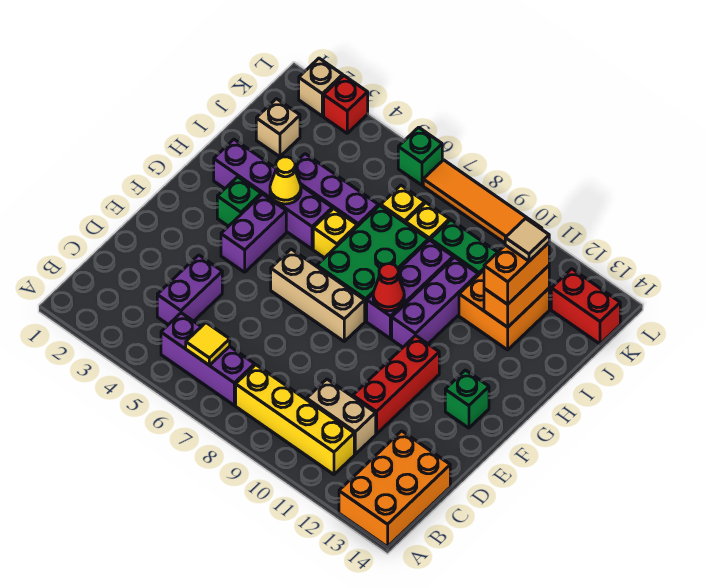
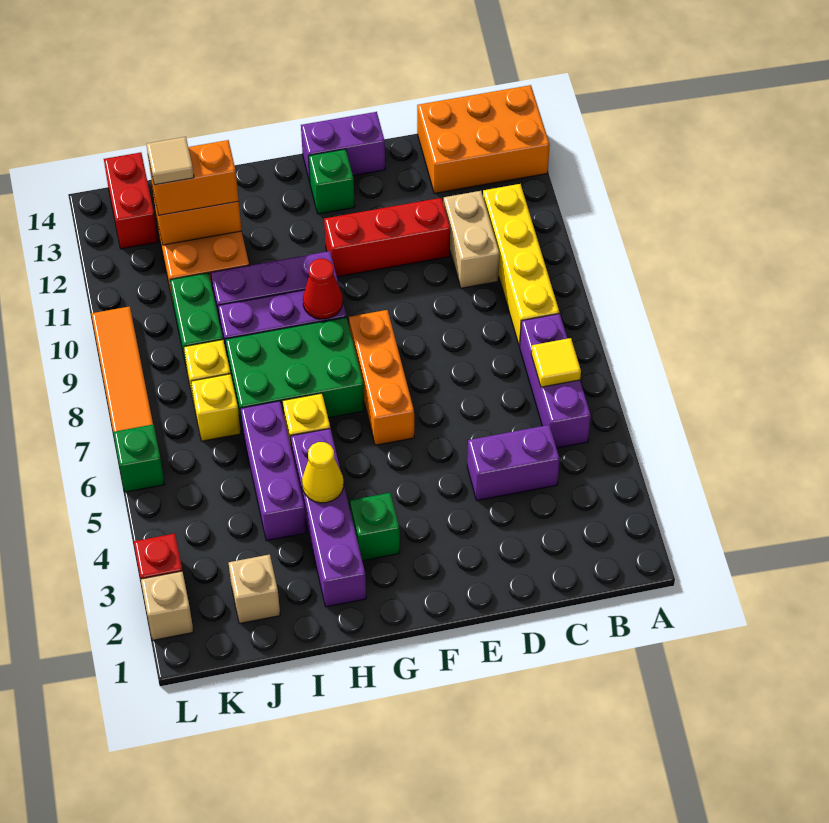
purple 1x2 brick [221,194,286,272] -> purple 1x2 brick moved to [301,112,385,182]
tan 1x3 brick [271,249,365,341] -> orange 1x3 brick [349,310,414,445]

